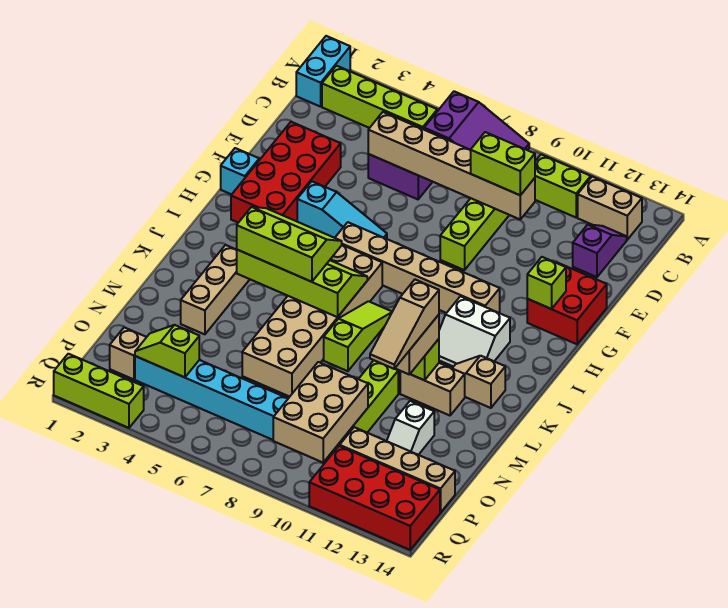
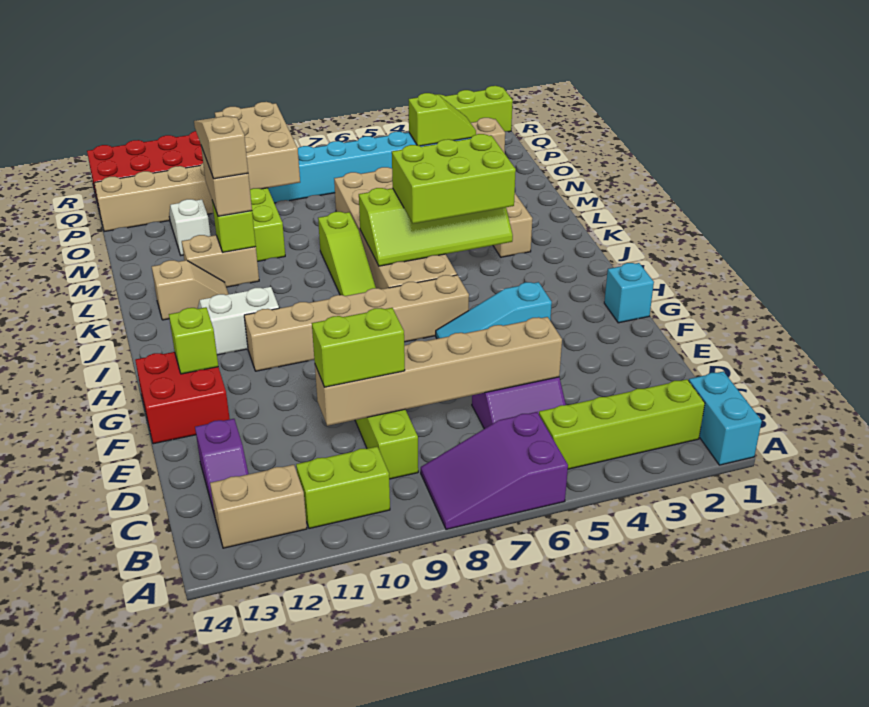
red 2x4 brick [231,122,341,223] -> none
lime 2x3 slope [237,207,342,282] -> lime 2x3 brick [392,134,516,224]

